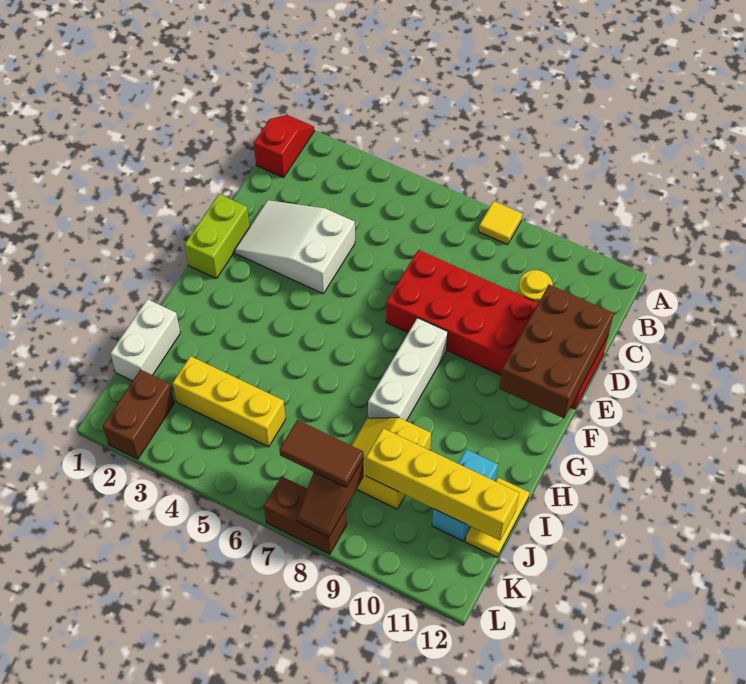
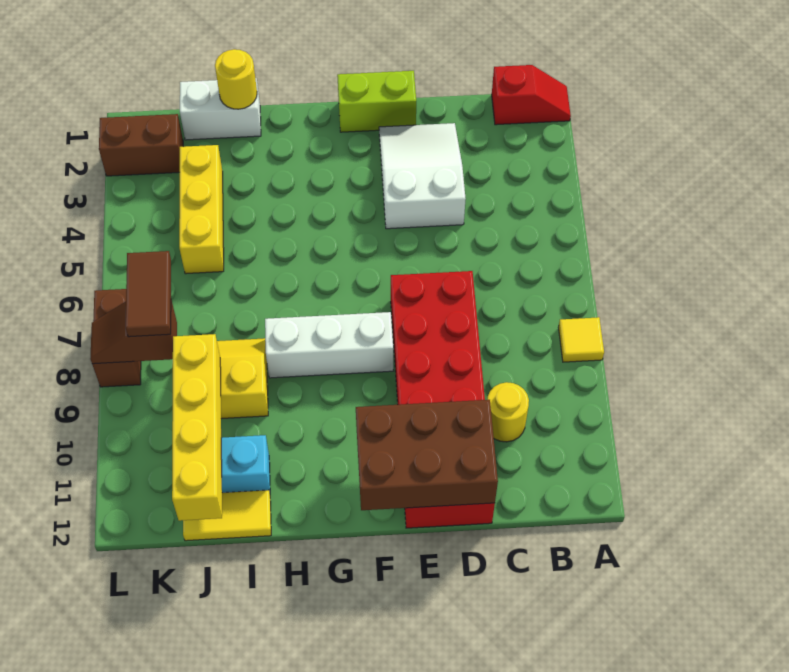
none -> yellow 1x1 round brick [215,49,257,109]

